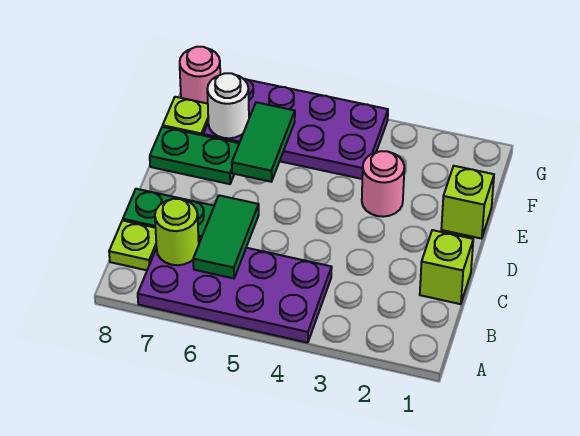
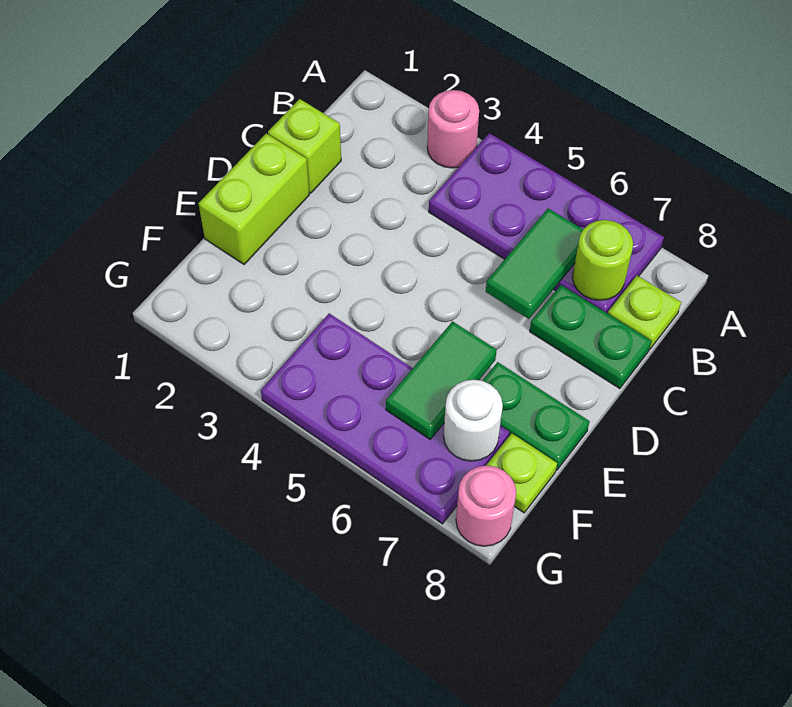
lime 1x1 brick [441,166,494,239] -> lime 1x2 brick [198,133,309,265]
pink 1x1 round brick [362,151,404,217] -> pink 1x1 round brick moved to [427,90,479,168]

